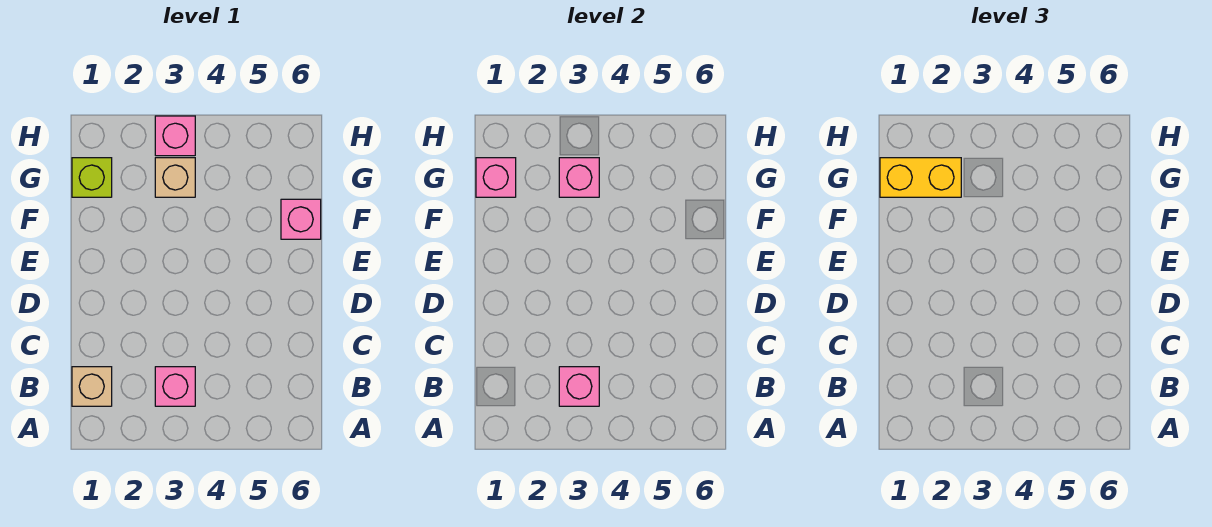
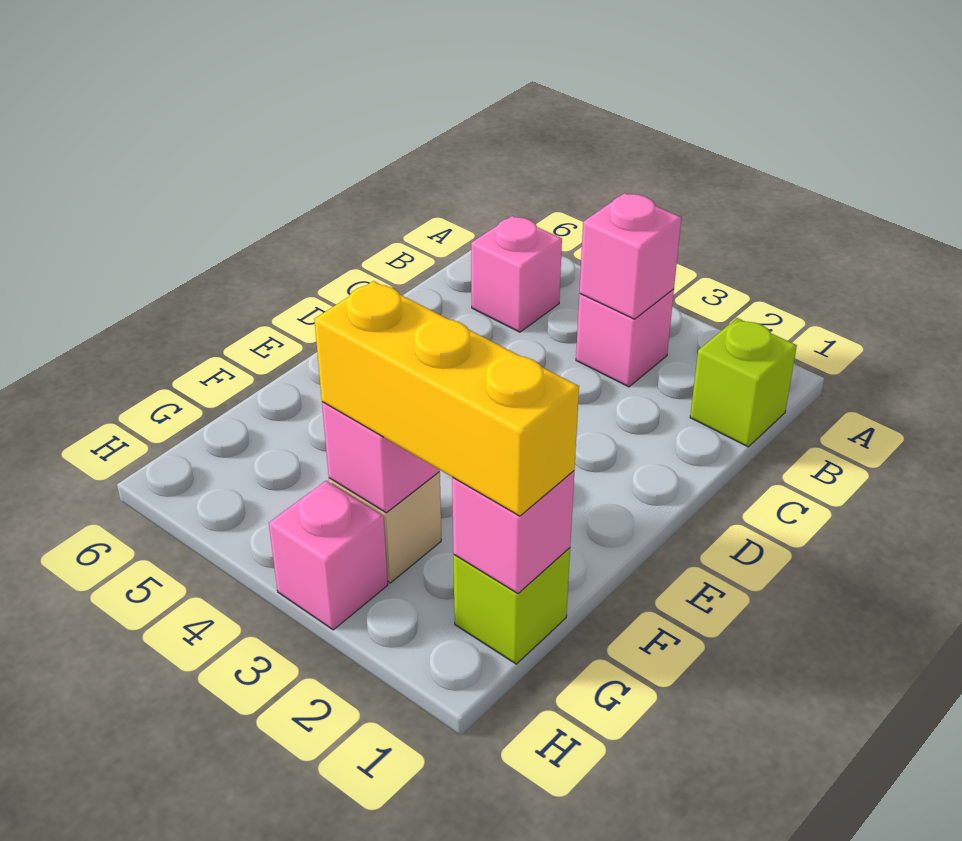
tan 1x1 brick [72,367,112,406] -> lime 1x1 brick [690,318,797,447]
pink 1x1 brick [281,199,321,239] -> pink 1x1 brick moved to [471,216,562,332]
yellow 1x2 brick [880,158,961,197] -> yellow 1x3 brick [314,281,579,516]

